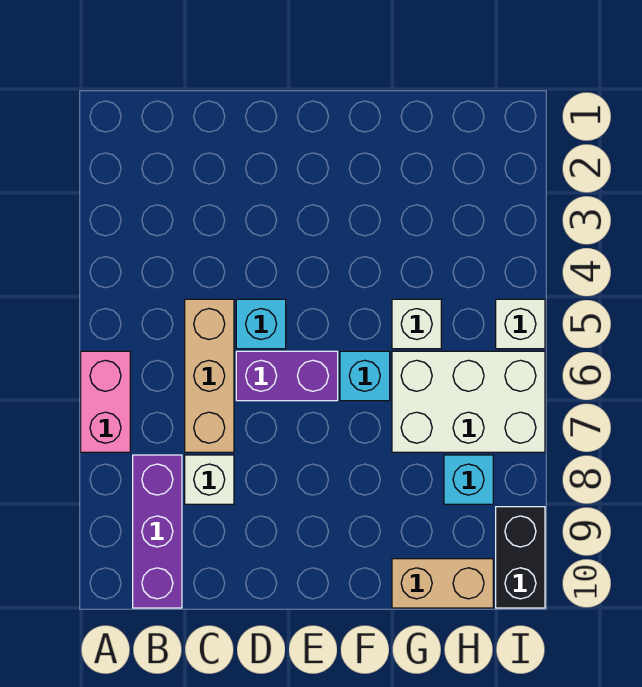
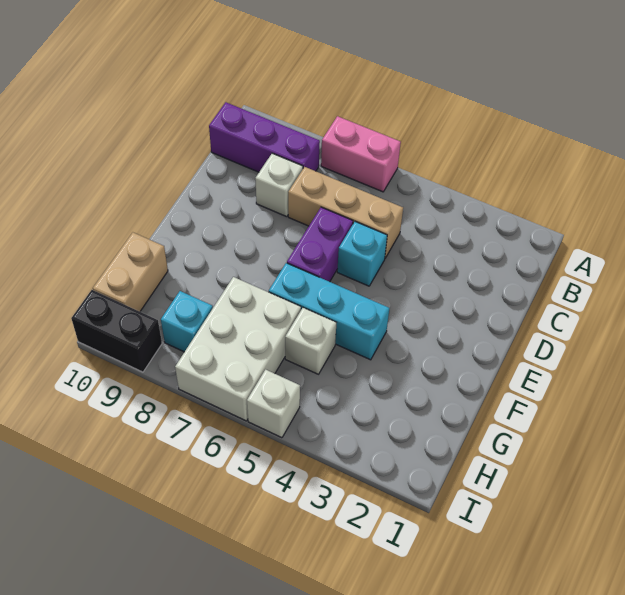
cyan 1x1 brick [340,351,390,401] -> cyan 1x3 brick [269,263,389,360]

